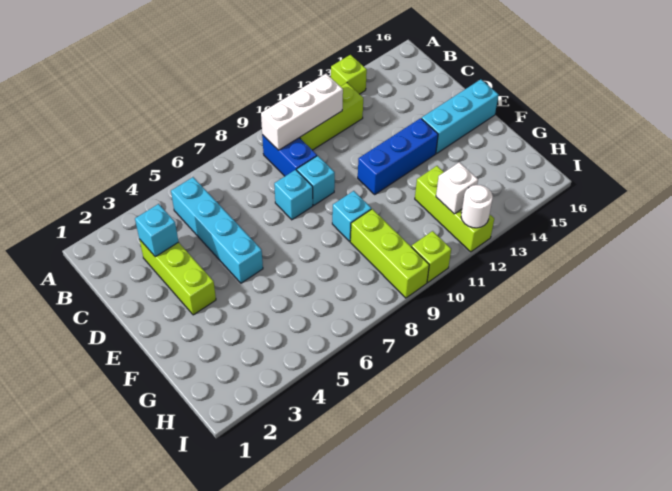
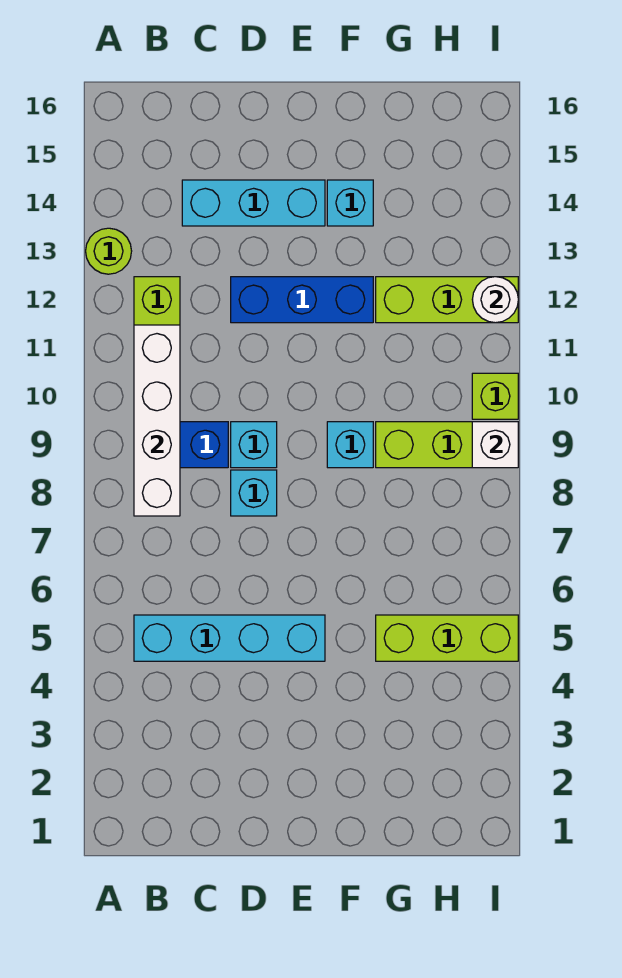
lime 1x1 brick [331,55,367,94] -> lime 1x1 round brick [86,228,132,274]
white 1x3 brick [261,74,343,150] -> white 1x4 brick [134,325,180,516]
lime 1x3 brick [139,239,216,315] -> lime 1x3 brick moved to [376,615,518,661]
cyan 1x1 brick [135,204,178,257] -> cyan 1x1 brick moved to [327,180,373,226]
blue 1x3 brick [358,118,438,194] -> blue 1x3 brick turned to [231,277,373,323]
cyan 1x3 brick [422,79,499,153] -> cyan 1x3 brick turned to [182,180,325,226]
white 1x1 brick [436,162,478,214] -> white 1x1 brick moved to [472,422,518,468]

